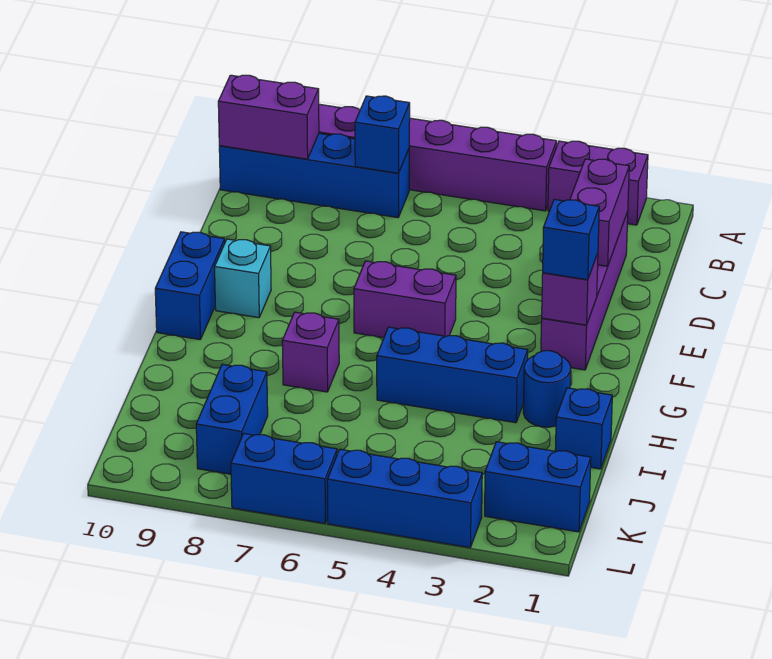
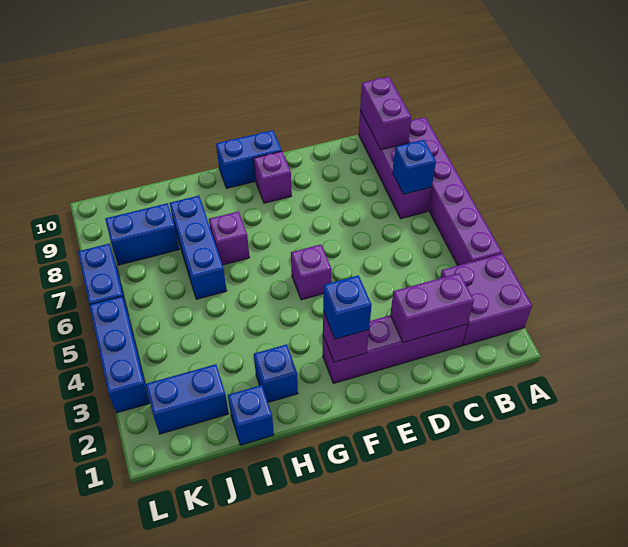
purple 1x2 brick [548,141,648,225] -> purple 2x2 brick [440,254,532,346]
blue 1x4 brick [219,134,409,218] -> purple 1x4 brick [359,110,432,219]
purple 1x2 brick [354,261,456,338] -> purple 1x1 brick [291,244,332,300]
cyan 1x1 brick [215,239,271,318] -> purple 1x1 brick [254,151,292,203]
blue 1x1 round brick [523,351,571,427] -> blue 1x1 brick [254,344,298,403]
blue 1x3 brick [377,327,528,423] -> blue 1x3 brick moved to [169,196,227,299]
blue 1x2 brick [485,442,591,532] -> blue 1x2 brick turned to [146,364,229,434]

